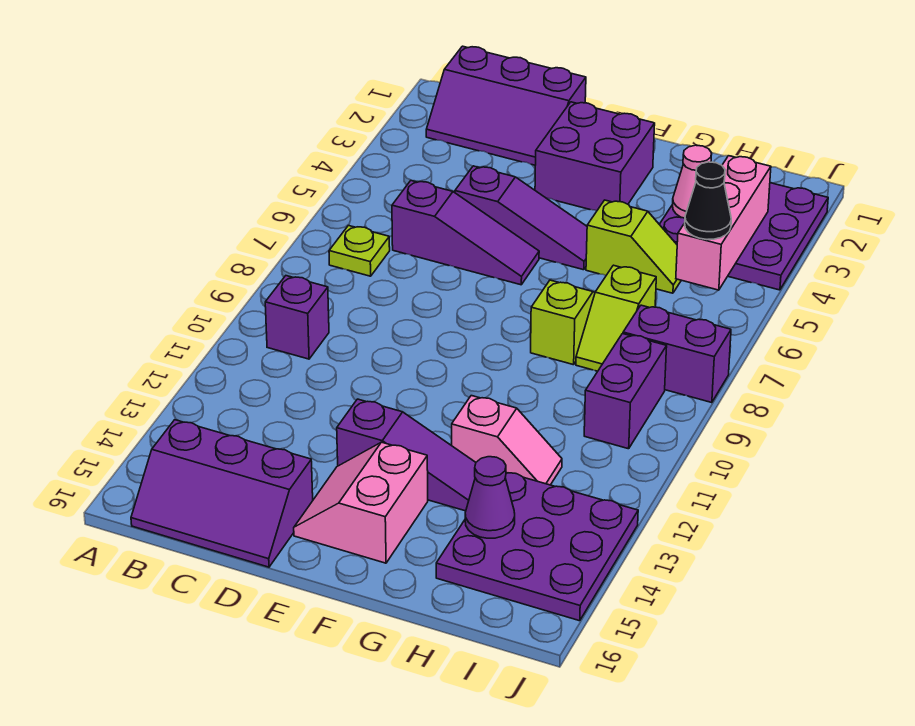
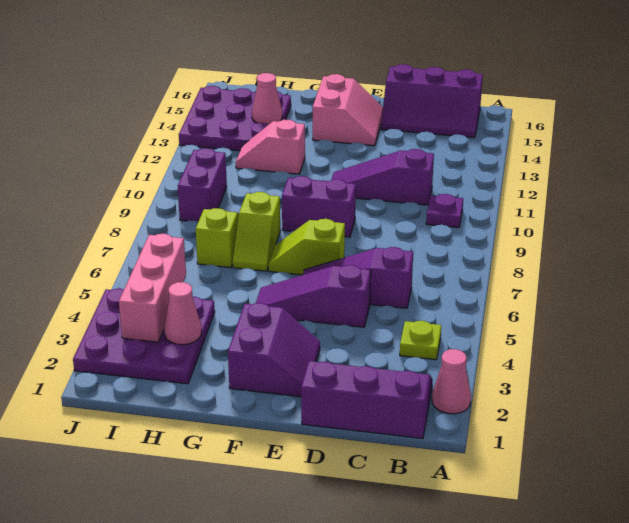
none -> pink 1x1 cone [432,349,471,414]
lime 1x1 plate [329,226,390,276] -> lime 1x1 plate moved to [400,321,441,360]
purple 1x1 brick [265,276,329,359] -> purple 1x1 plate [426,194,463,228]
purple 2x3 slope [131,420,313,567] -> purple 2x3 slope turned to [381,64,483,138]
purple 2x2 brick [535,102,655,211] -> purple 2x2 slope [228,303,320,397]
purple 1x3 slope [337,399,476,511] -> purple 1x3 slope moved to [332,149,434,205]
lime 1x2 slope [586,200,681,293] -> lime 1x2 slope moved to [269,219,345,275]
purple 1x1 cone [465,457,515,538] -> pink 1x1 cone [252,73,282,125]
black 1x1 cone [685,162,731,239] -> none
purple 1x2 brick [623,305,731,403] -> purple 1x2 brick moved to [282,176,356,237]

